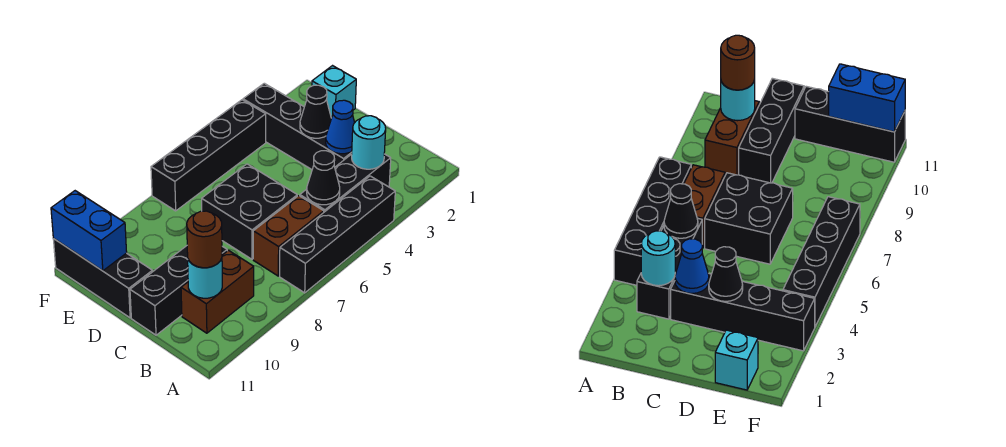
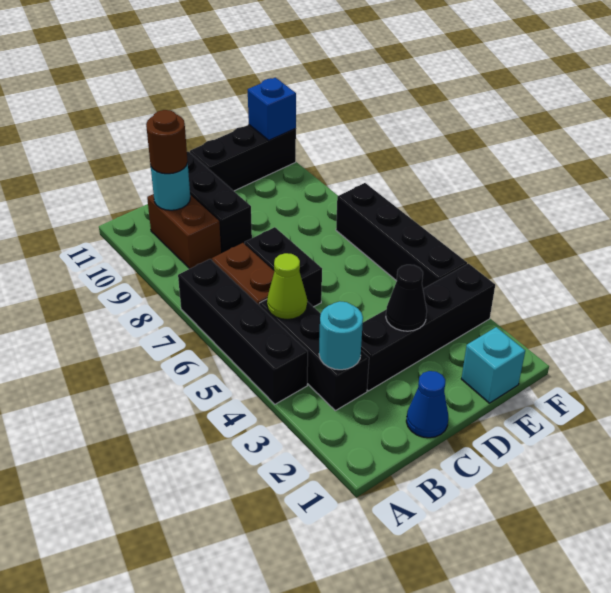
black 1x1 cone [307,151,340,205] -> lime 1x1 cone [267,253,307,320]
blue 1x1 cone [326,100,355,154] -> blue 1x1 cone moved to [406,371,448,438]
black 2x2 brick [202,164,297,259] -> black 1x2 brick [245,227,322,307]
blue 1x2 brick [51,191,127,271] -> blue 1x1 brick [248,78,296,140]

